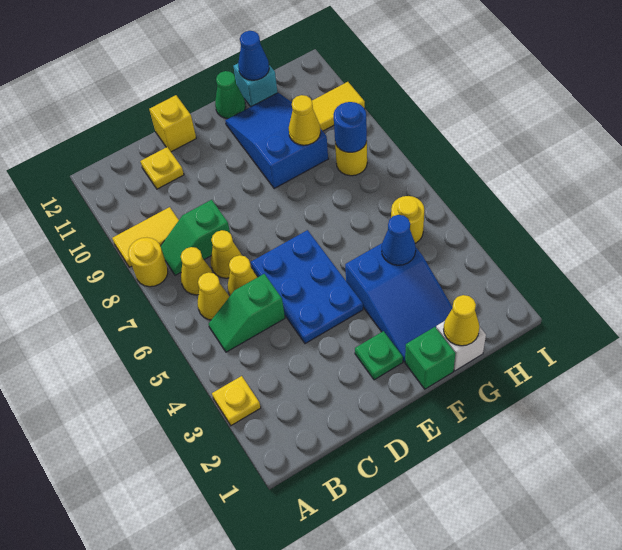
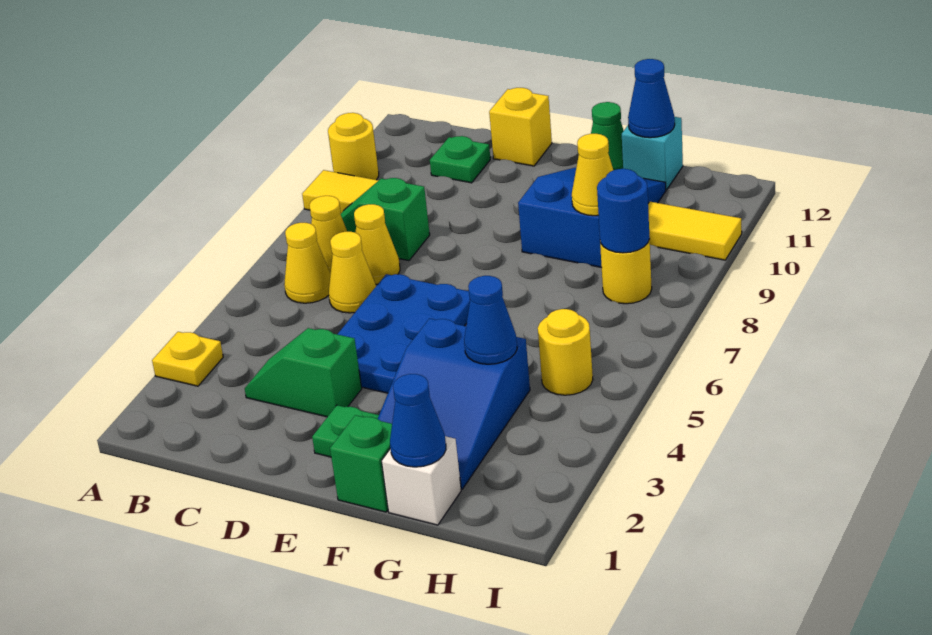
yellow 1x1 round brick [128,238,168,287] -> yellow 1x1 round brick moved to [328,113,379,180]
green 1x2 slope [209,274,285,352] -> green 1x2 slope moved to [245,328,362,417]
yellow 1x1 plate [140,147,184,189] -> green 1x1 plate [430,136,490,183]
yellow 1x1 cone [444,295,480,346] -> blue 1x1 cone [390,374,446,467]

